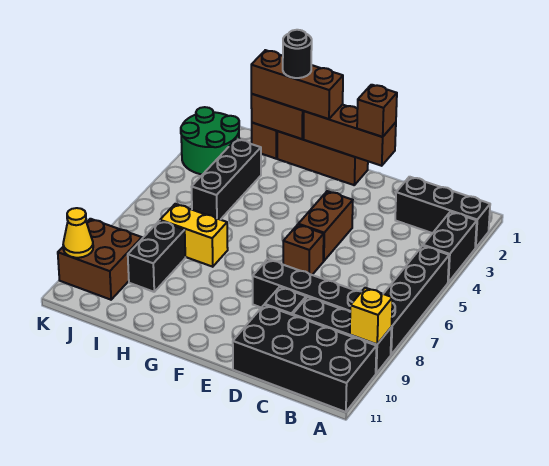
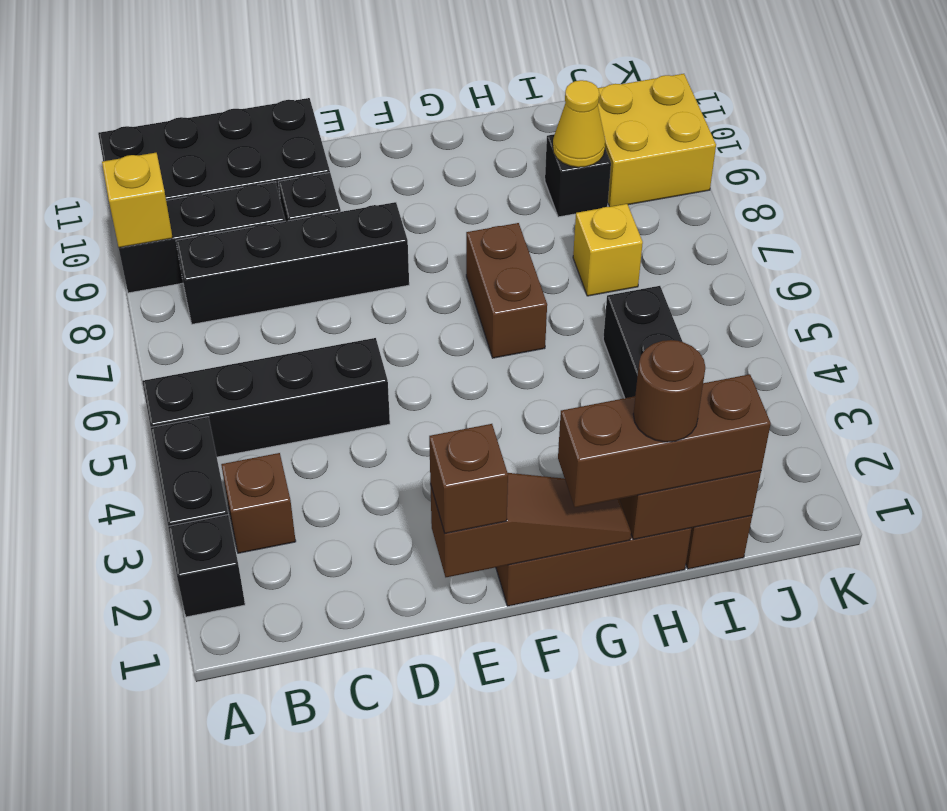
black 1x3 brick [395,177,490,248] -> black 1x1 brick [168,515,245,617]
black 1x4 brick [383,246,449,354] -> black 1x4 brick turned to [142,338,390,457]
brown 1x3 brick [304,105,396,166] -> brown 1x3 slope [430,473,631,577]
brown 1x2 brick [298,191,353,261] -> brown 1x2 brick moved to [466,223,547,358]
brown 1x1 brick [283,225,324,275] -> brown 1x1 brick moved to [221,453,296,553]
black 1x1 round brick [283,30,312,78] -> brown 1x1 round brick [633,340,705,442]
yellow 1x2 brick [160,204,228,267] -> yellow 1x1 brick [573,204,643,296]
black 1x2 brick [128,221,185,292] -> black 1x1 brick [545,134,611,217]
green 2x2 round brick [181,107,239,175] -> none
brown 2x2 brick [58,219,142,300] -> yellow 2x2 brick [598,74,716,207]
yellow 1x1 cone [63,208,93,258] -> yellow 1x1 cone moved to [553,80,605,167]

